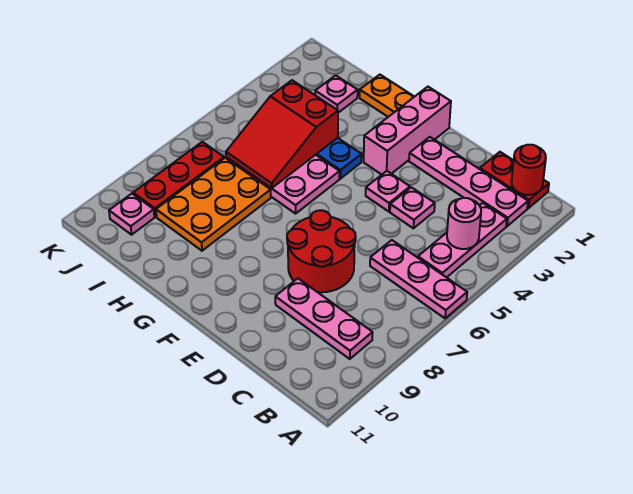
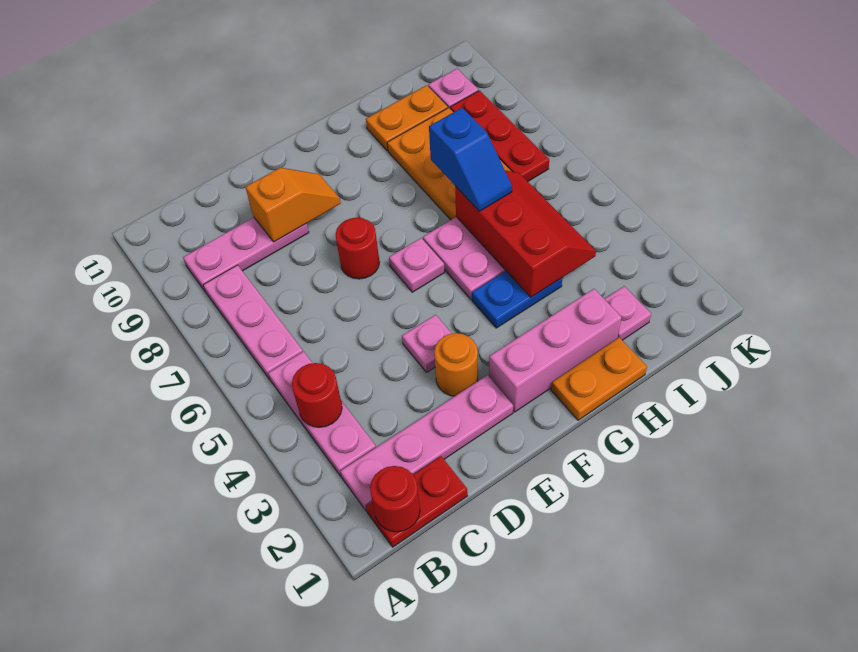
pink 1x3 plate [370,240,467,318] -> pink 1x3 plate turned to [204,265,303,379]
pink 1x1 round brick [447,198,481,249] -> red 1x1 round brick [292,363,342,427]
pink 1x1 plate [390,187,435,228] -> pink 1x1 plate moved to [389,238,445,292]
red 2x2 round brick [287,210,356,292] -> red 1x1 round brick [335,218,380,279]
none -> orange 1x2 slope [245,168,341,242]
none -> orange 1x1 round brick [434,333,478,396]
pink 1x3 brick [364,87,451,175] -> pink 1x3 brick turned to [489,289,622,412]
red 2x3 slope [226,80,338,188] -> red 2x3 slope turned to [455,170,596,297]
none -> blue 1x2 slope [429,108,512,211]
none -> orange 1x2 plate [366,85,448,151]

